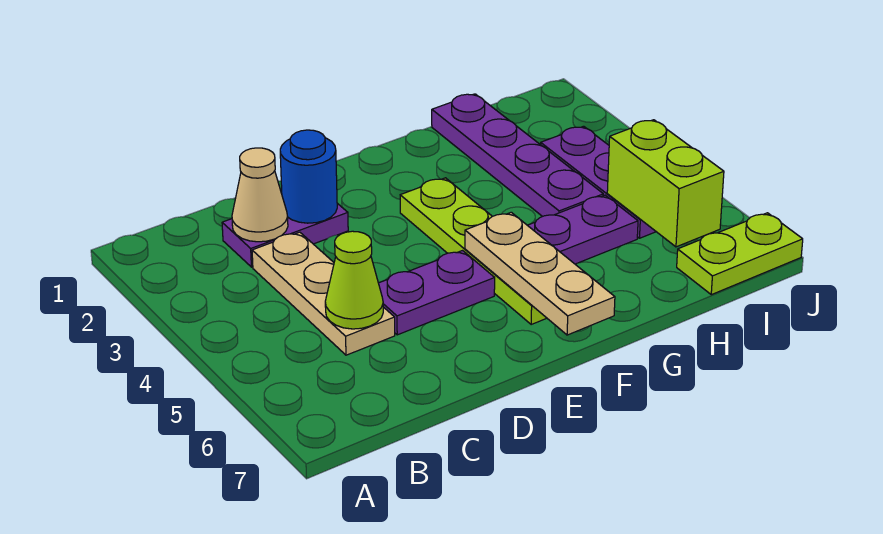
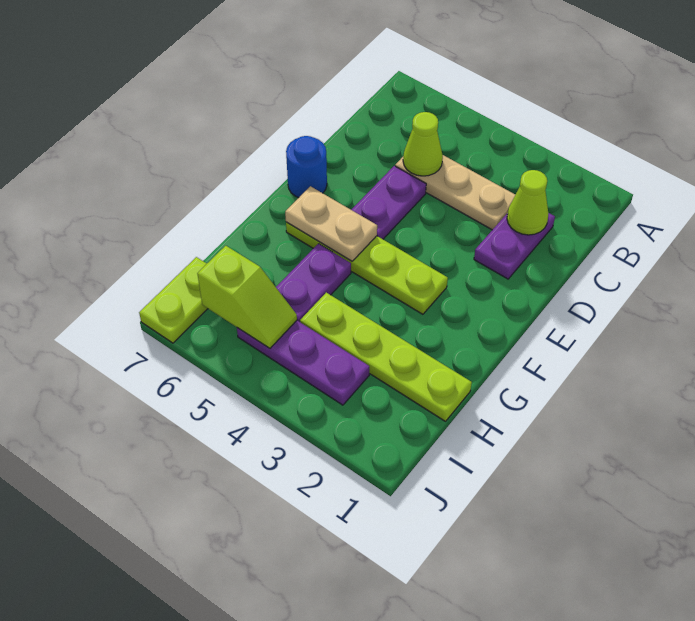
tan 1x1 cone [232,148,288,242] -> lime 1x1 cone [507,170,548,235]
blue 1x1 round brick [280,130,337,223] -> blue 1x1 round brick moved to [286,136,327,198]
tan 1x3 plate [465,212,615,335] -> tan 1x2 plate [285,186,377,261]
purple 1x4 plate [432,94,603,217] -> lime 1x4 plate [300,293,472,421]
lime 1x2 brick [607,120,724,247] -> lime 1x2 slope [197,246,297,348]

